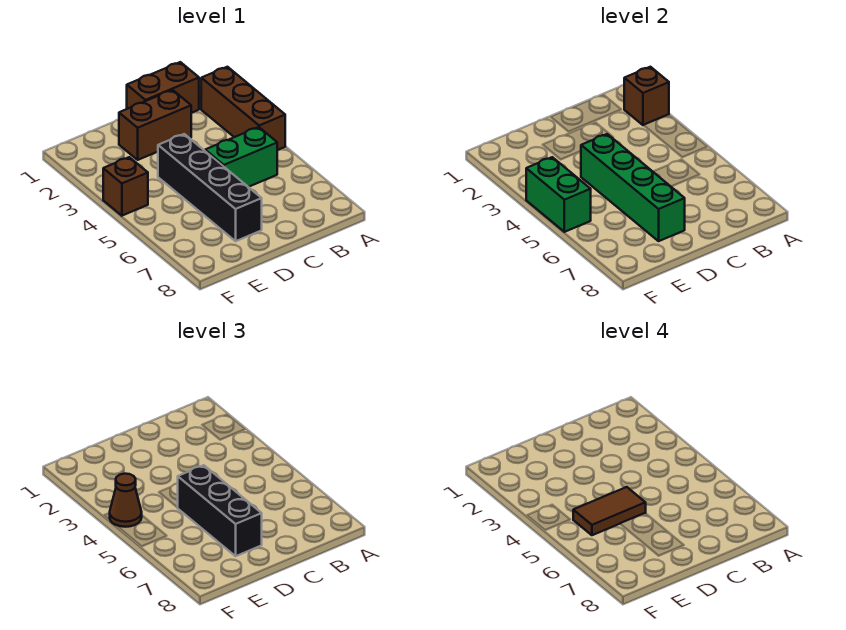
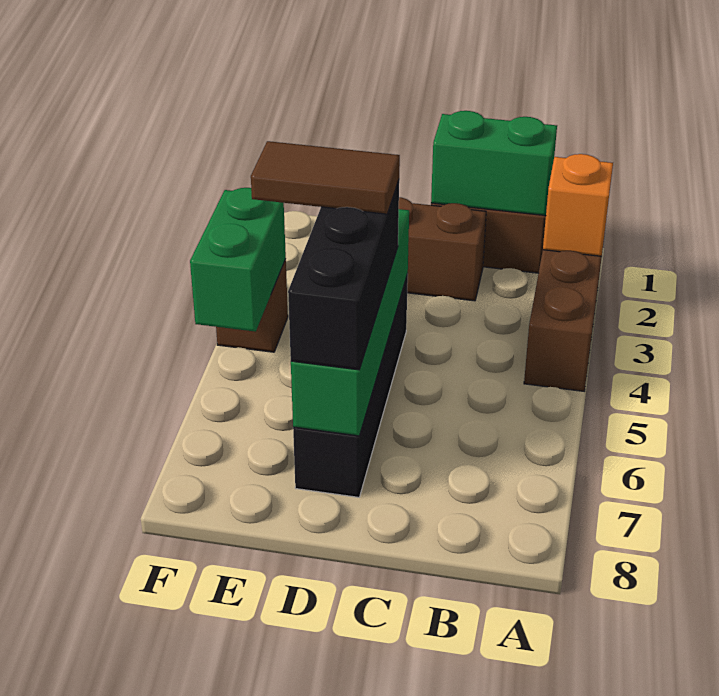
brown 1x1 brick [624,67,669,125] -> orange 1x1 brick [543,154,613,256]
green 1x2 brick [205,127,277,187] -> green 1x2 brick moved to [431,111,557,216]
brown 1x1 cone [110,474,142,527] -> none

